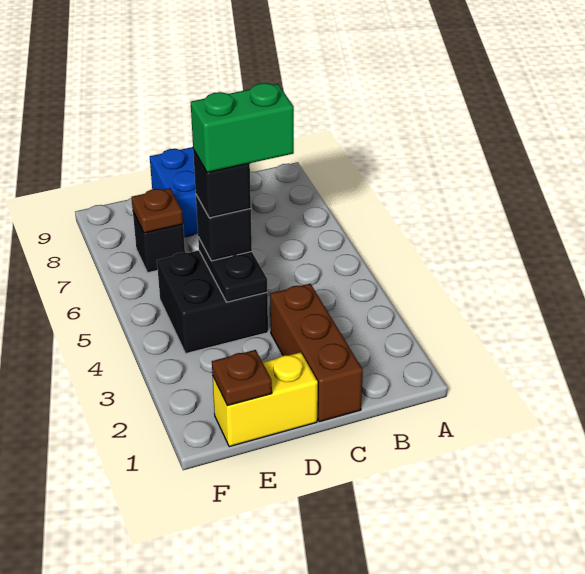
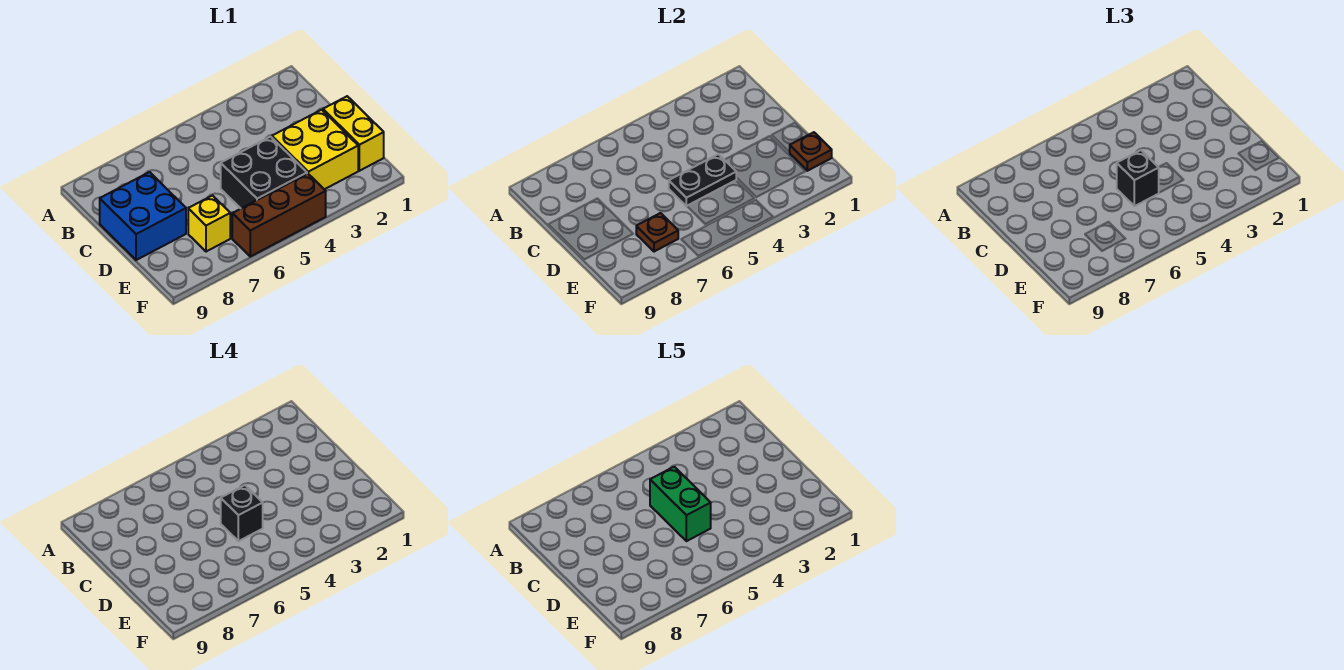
brown 1x3 brick [270,284,363,422] -> brown 1x3 brick moved to [232,174,326,256]
none -> yellow 2x2 brick [272,110,358,189]
black 1x1 brick [133,212,185,273] -> yellow 1x1 brick [188,196,230,252]

